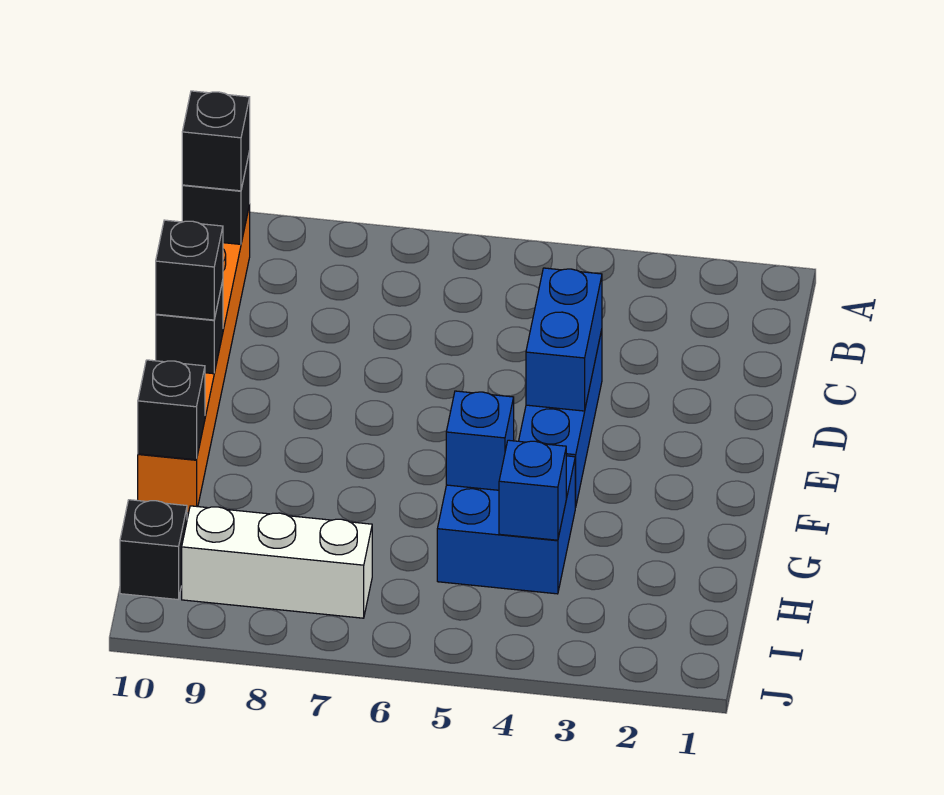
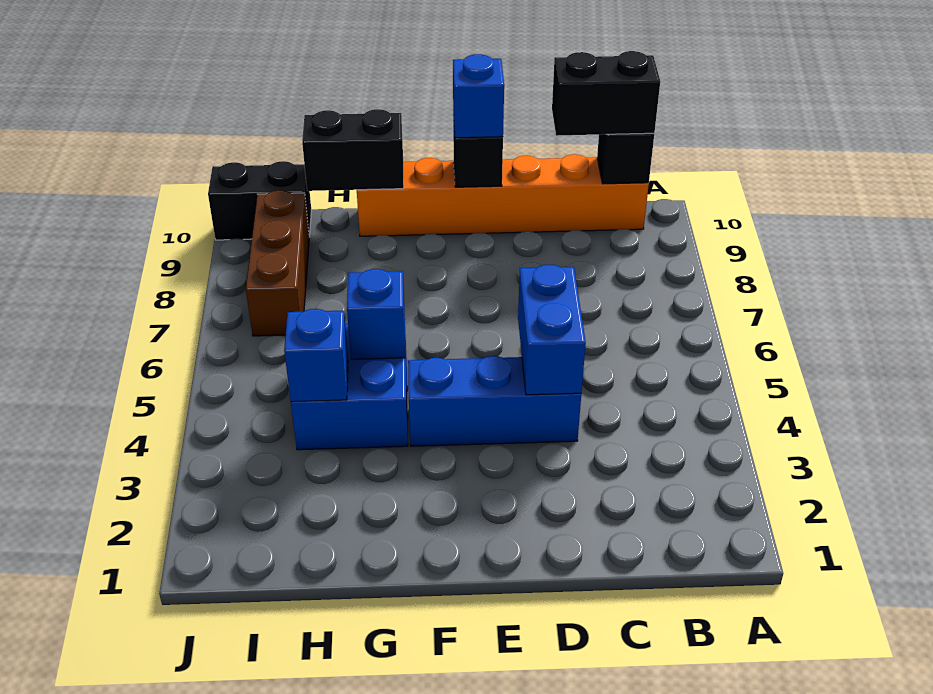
black 1x1 brick [182,91,250,191] -> black 1x2 brick [552,51,660,136]
blue 1x2 brick [526,268,602,411] -> blue 1x2 brick turned to [518,265,586,395]
black 1x1 brick [156,220,223,320] -> blue 1x1 brick [453,54,504,138]
black 1x1 brick [138,360,205,460] -> black 1x2 brick [302,109,404,191]
white 1x3 brick [182,506,372,618] -> brown 1x3 brick [246,190,309,336]
black 1x1 brick [120,500,187,599] -> black 1x2 brick [208,161,311,240]

